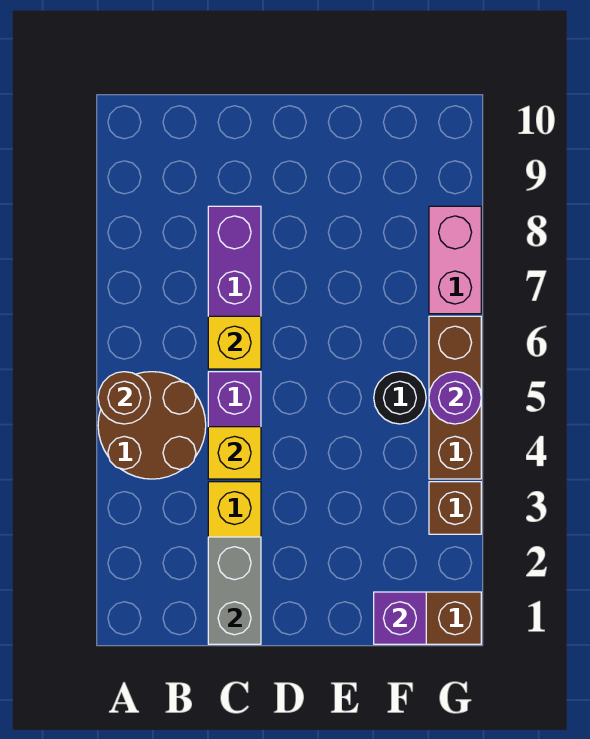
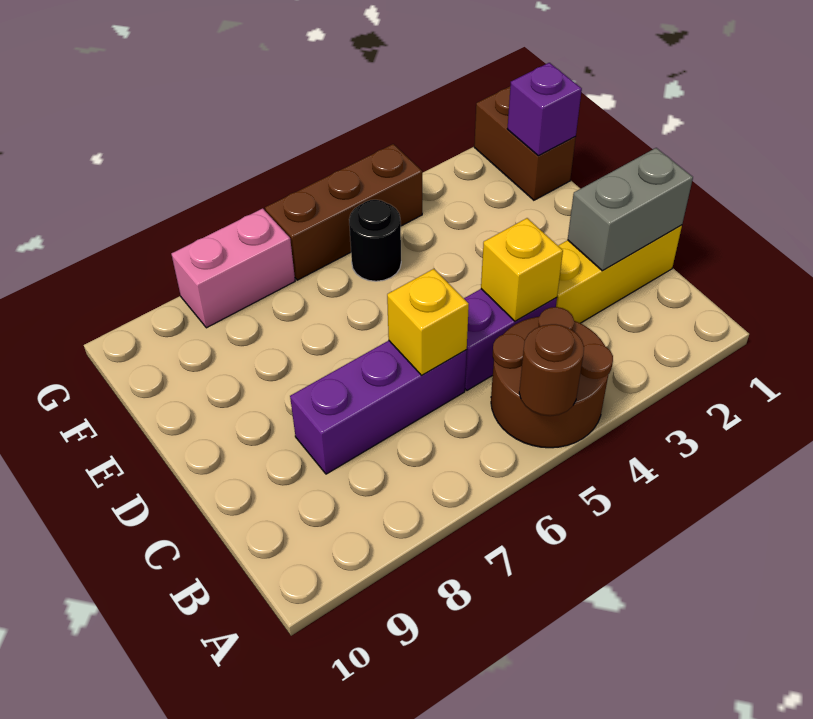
brown 1x1 brick [429,482,481,534] -> none
purple 1x1 round brick [429,372,481,424] -> none

